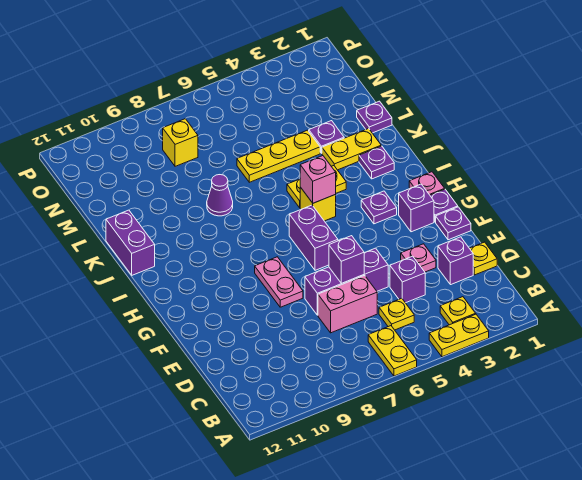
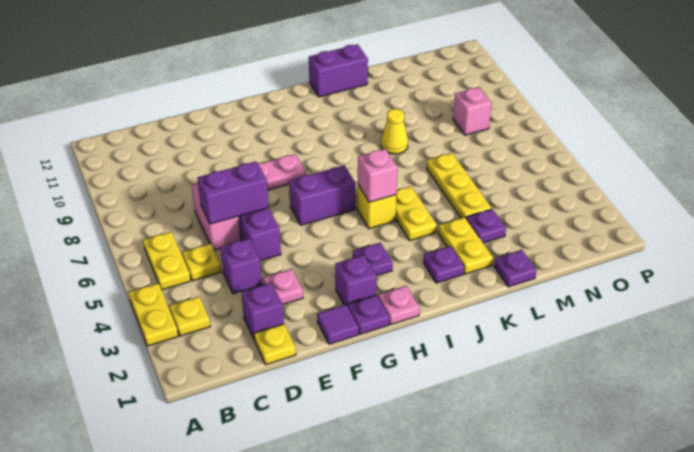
yellow 1x2 plate [368,326,417,376] -> yellow 1x2 plate turned to [143,232,191,290]
purple 1x1 brick [329,236,364,283] -> purple 1x2 brick [198,161,269,224]
purple 1x1 plate [436,207,471,240] -> purple 1x1 tile [317,305,359,344]
purple 1x1 cone [207,175,233,216] -> yellow 1x1 cone [381,109,408,154]
yellow 1x1 brick [163,119,198,166] -> pink 1x1 brick [453,87,492,135]

